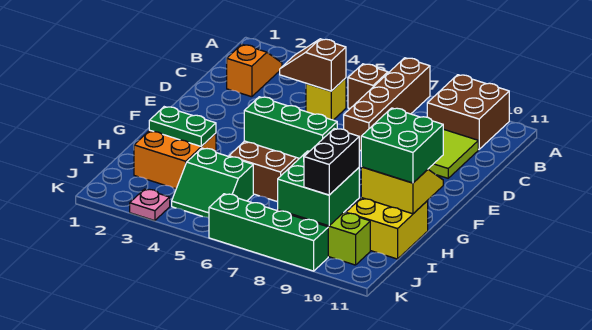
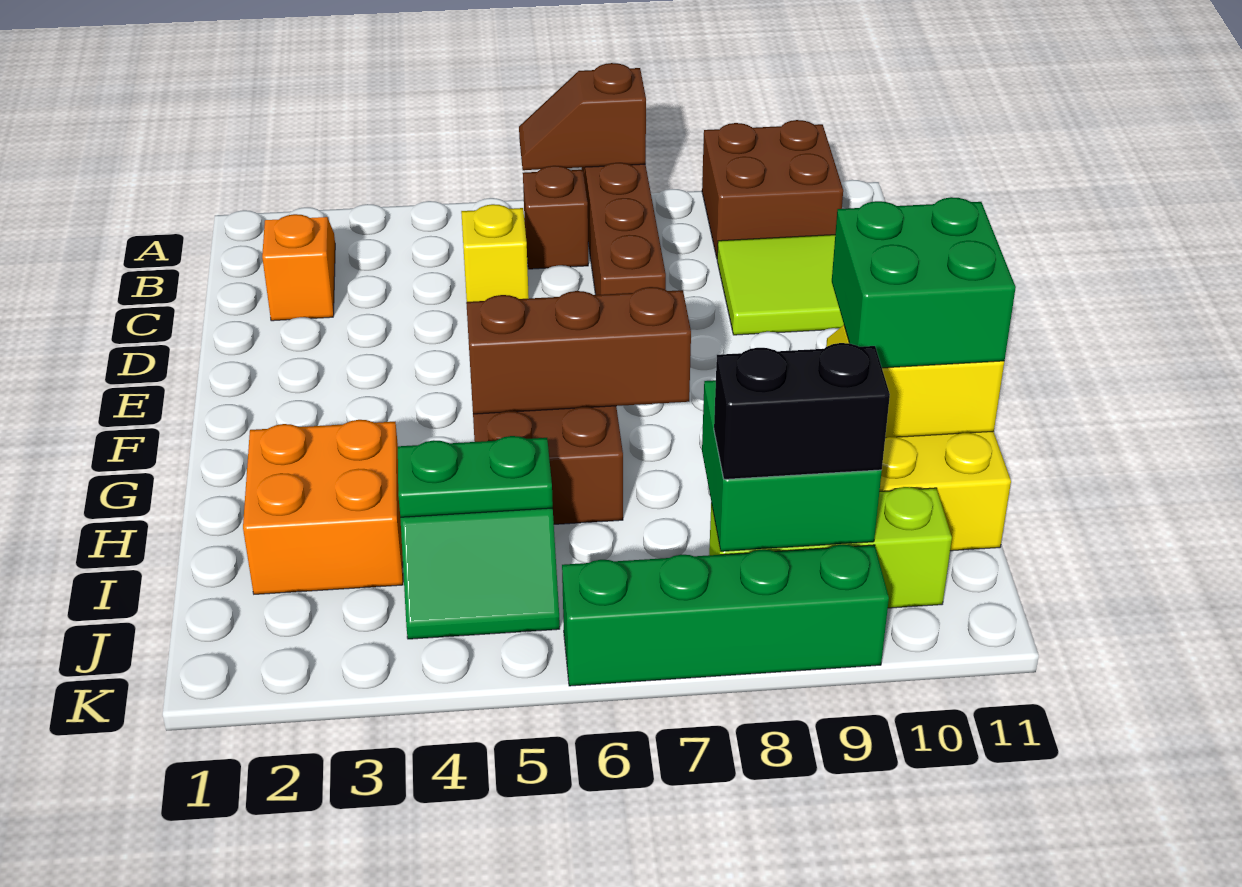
brown 1x2 slope [280,39,346,91] -> brown 1x2 slope moved to [519,63,646,170]
green 1x3 brick [244,97,337,158] -> brown 1x3 brick [466,287,691,414]
green 1x2 plate [149,107,216,146] -> green 1x2 plate moved to [398,436,553,517]
black 1x2 brick [304,129,359,195] -> black 1x2 brick turned to [714,343,890,479]
pink 1x1 plate [130,189,170,221] -> none

